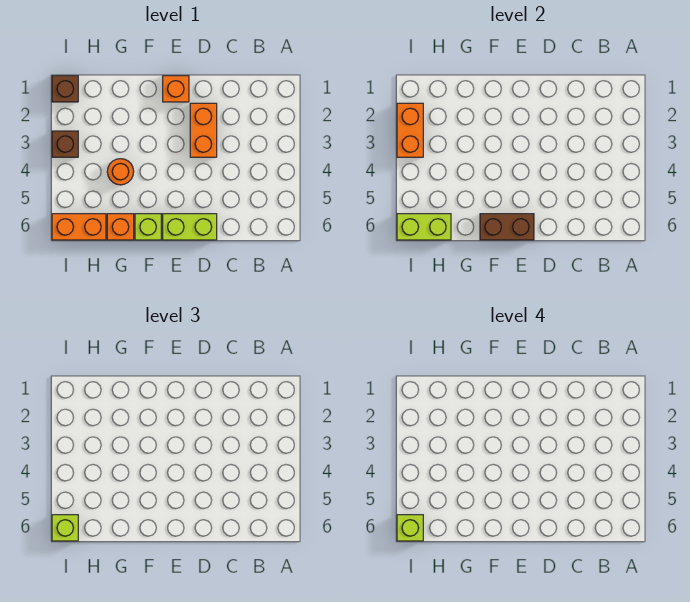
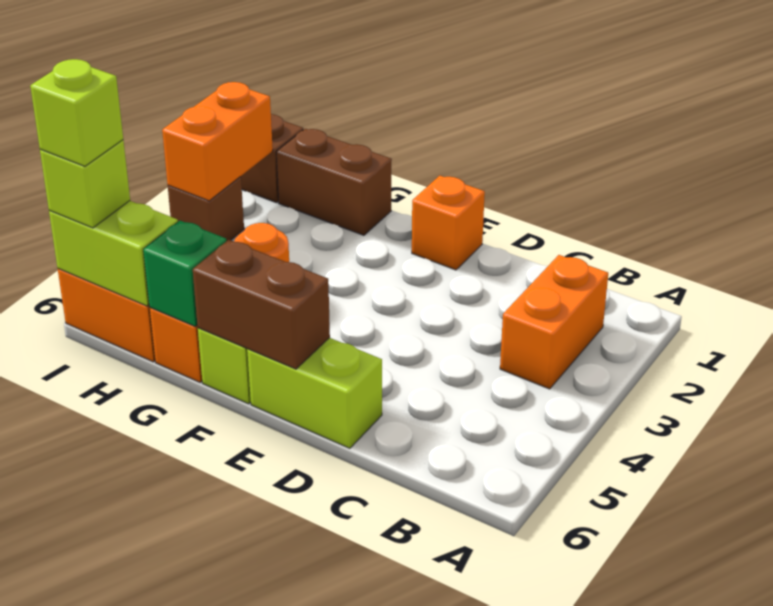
orange 1x2 brick [190,103,217,157] -> orange 1x2 brick moved to [500,255,608,389]
none -> brown 1x2 brick [276,129,392,235]
none -> green 1x1 brick [143,221,226,326]

